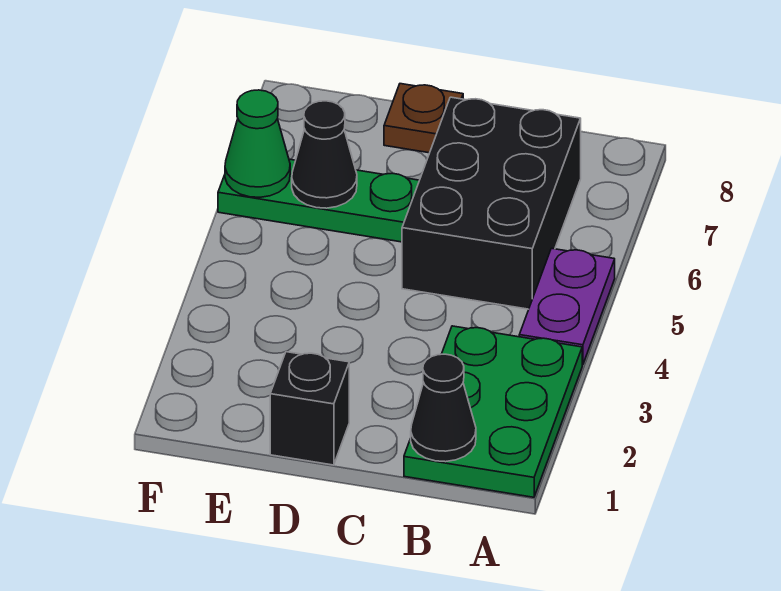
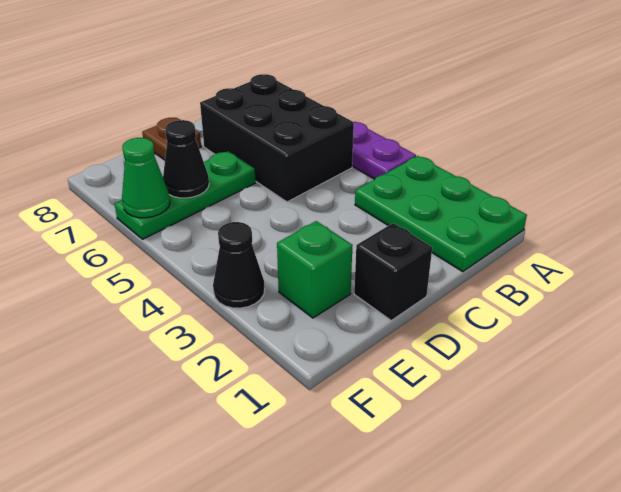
black 1x1 cone [411,354,476,462] -> black 1x1 cone moved to [213,222,265,308]
none -> green 1x1 brick [277,221,353,318]

